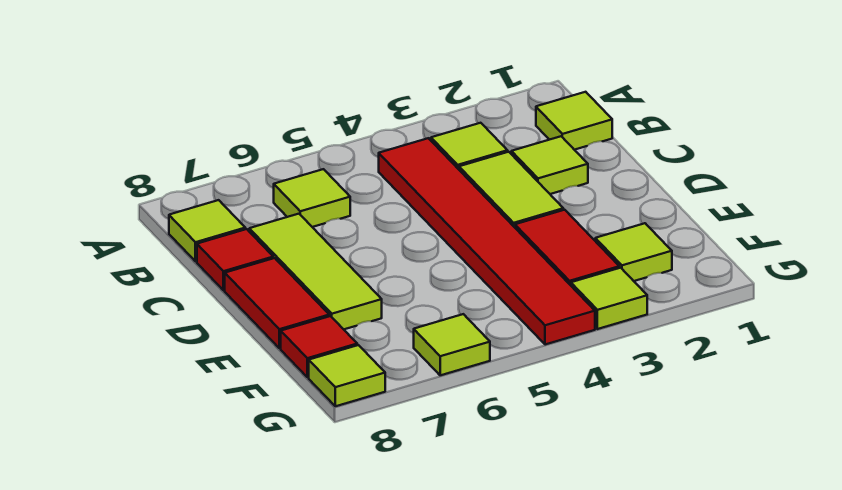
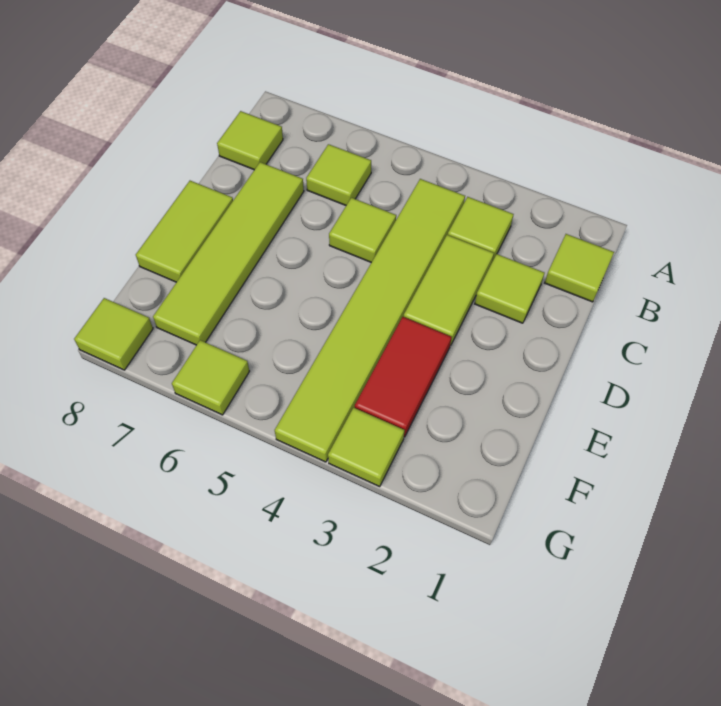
red 1x6 tile [379,138,595,345] -> lime 1x6 tile [275,179,465,462]
lime 1x3 tile [249,214,382,329] -> lime 1x4 tile [153,162,304,345]
red 1x1 tile [197,229,273,290] -> none
red 1x2 tile [225,258,329,348] -> lime 1x2 tile [136,181,233,282]
lime 1x1 tile [595,223,672,281] -> lime 1x1 tile moved to [329,198,396,263]
red 1x1 tile [281,316,357,377] -> none

